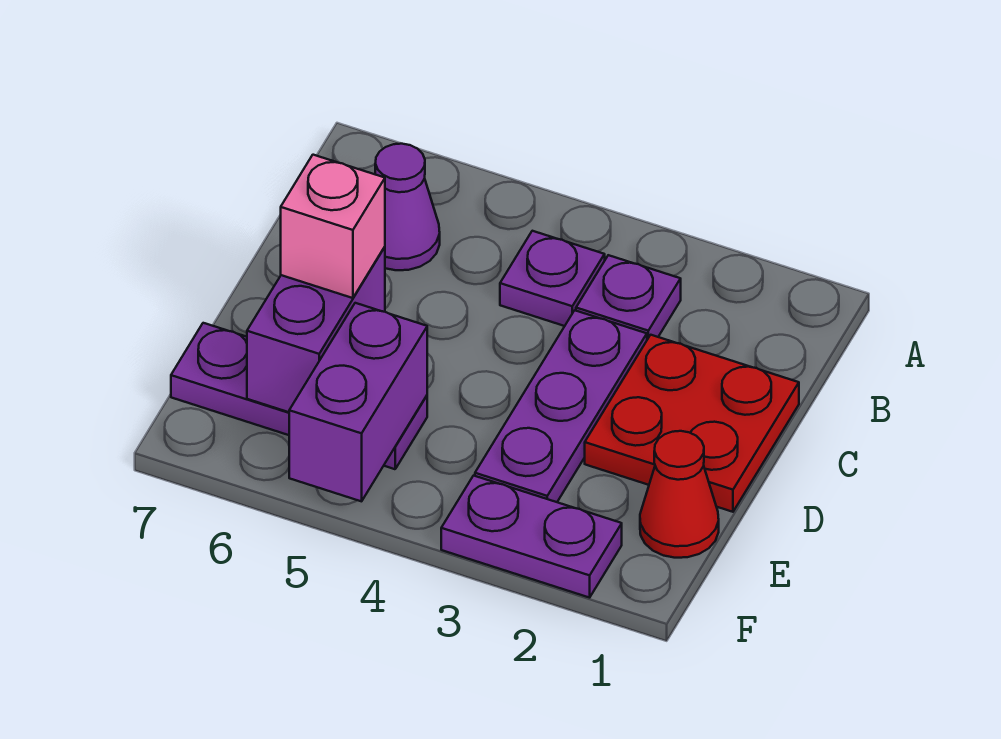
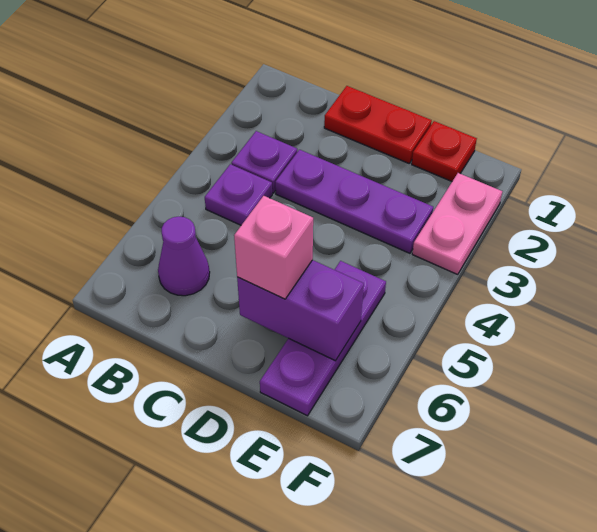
red 2x2 plate [585,335,799,512] -> red 1x2 plate [324,86,432,163]
red 1x1 cone [640,431,719,558] -> red 1x1 plate [412,121,477,181]
purple 1x2 brick [289,303,427,501] -> none
purple 1x2 plate [441,476,622,598] -> pink 1x2 plate [412,173,502,274]

